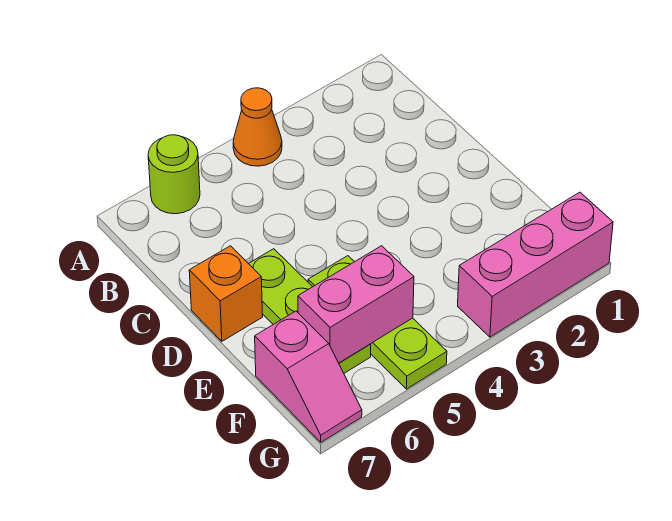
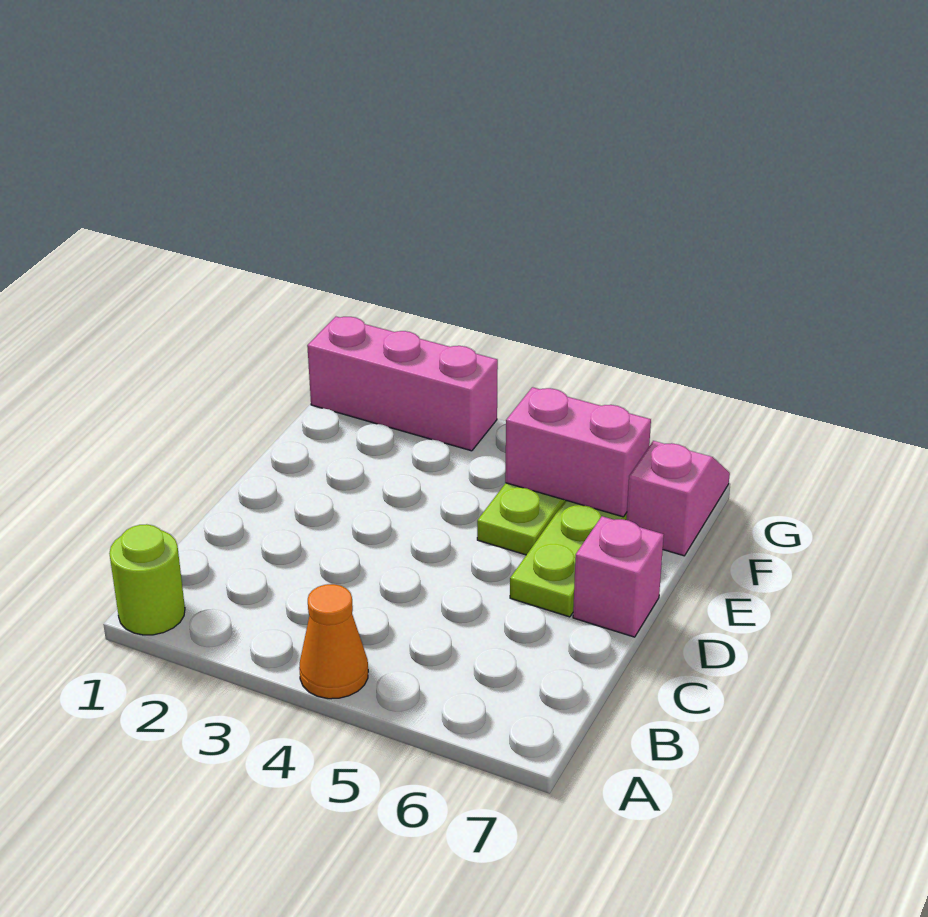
lime 1x1 round brick [148,135,200,214] -> lime 1x1 round brick moved to [109,524,185,635]
orange 1x1 brick [189,246,263,341] -> pink 1x1 brick [573,516,664,637]

